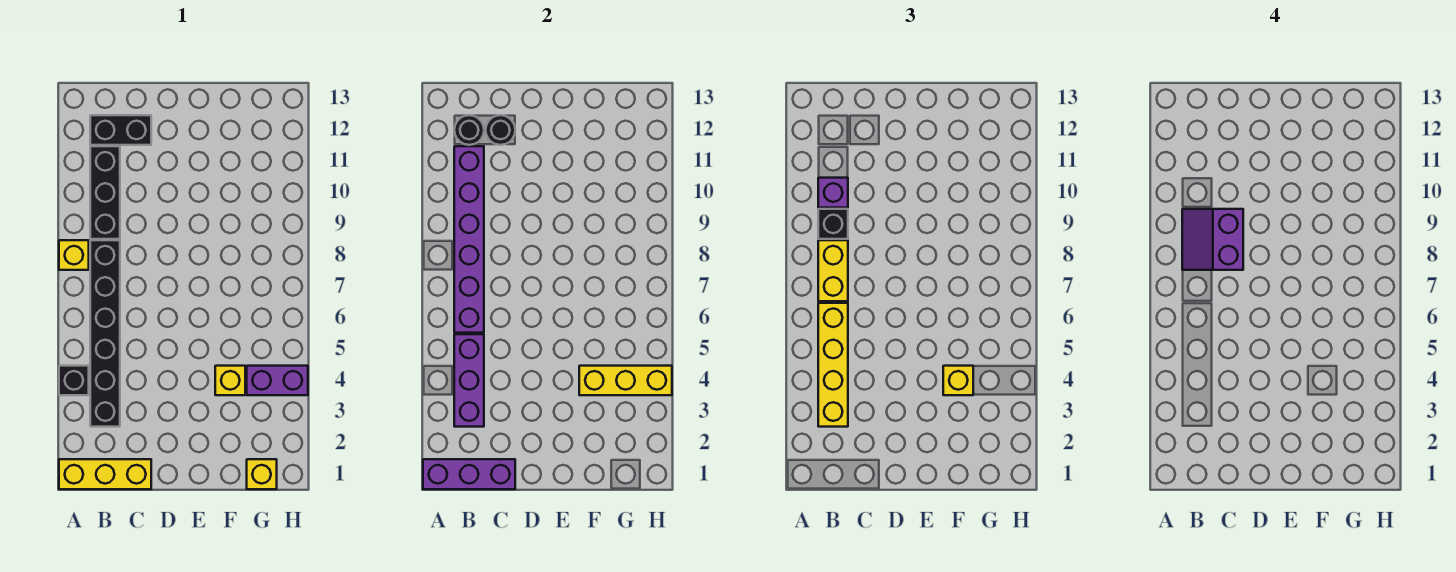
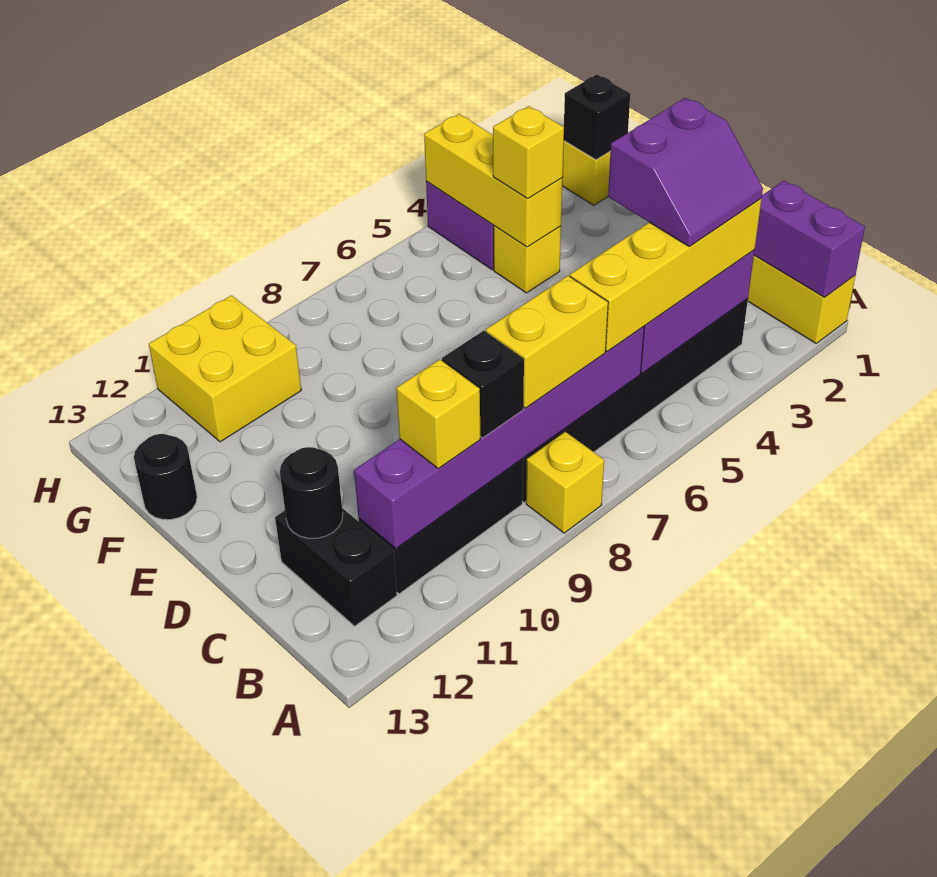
purple 1x3 brick [423,459,515,489] -> purple 1x2 brick [754,181,865,297]
black 1x1 brick [59,366,89,395] -> black 1x1 brick moved to [564,75,630,160]
purple 2x2 slope [1182,209,1243,270] -> purple 2x2 slope moved to [608,98,763,246]
purple 1x1 brick [818,178,848,208] -> yellow 1x1 brick [396,359,480,468]
black 1x1 round brick [454,115,484,145] -> black 1x1 round brick moved to [134,434,197,520]
none -> yellow 2x2 brick [149,295,301,442]

